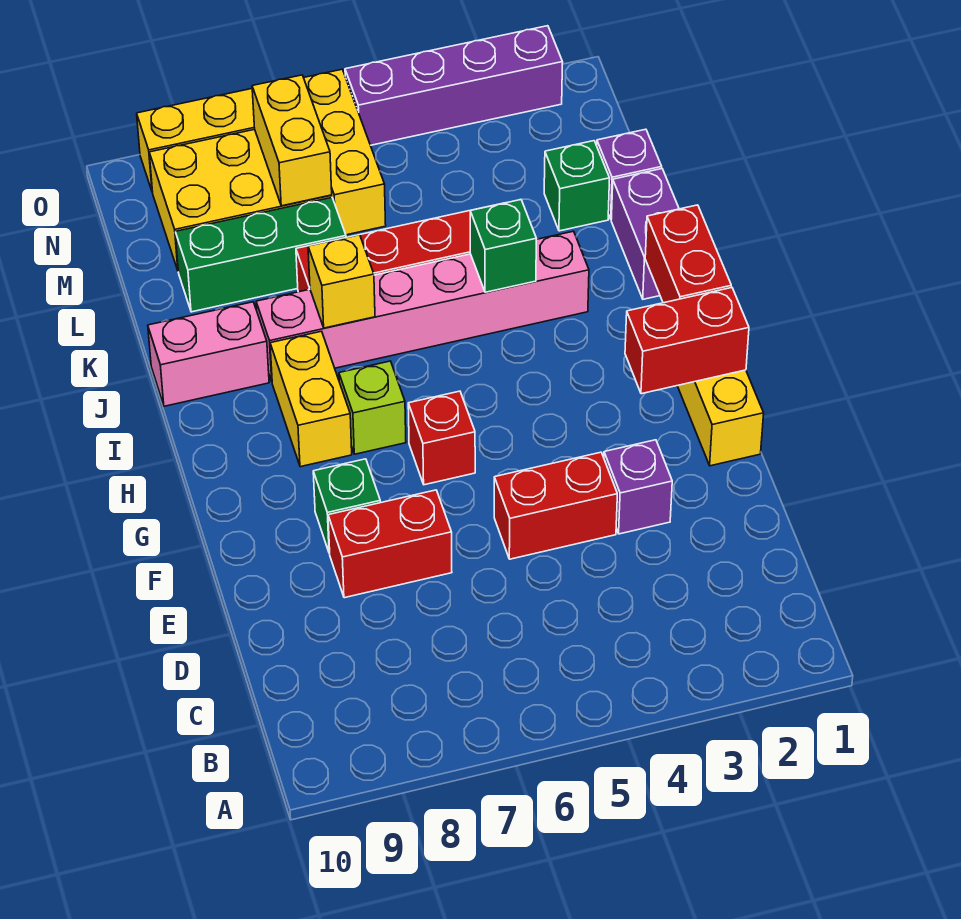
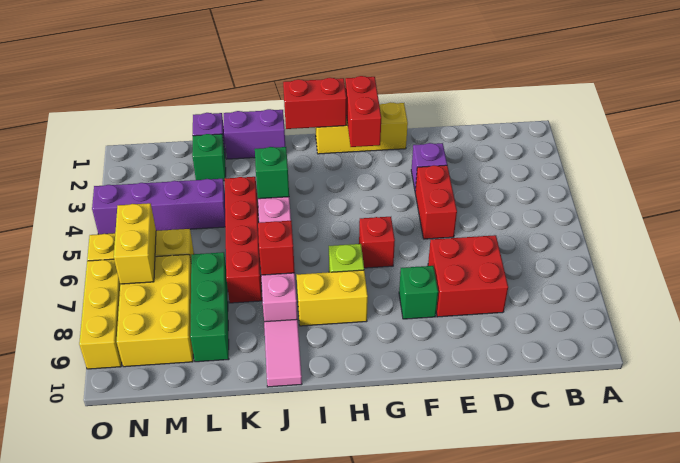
red 1x2 brick [328,490,452,598] -> red 2x2 brick [428,235,508,317]
yellow 1x1 brick [308,235,375,328] -> red 1x1 brick [258,221,295,275]
pink 1x2 brick [148,302,269,406] -> pink 1x2 tile [264,319,302,387]
yellow 1x2 brick [252,75,332,206] -> yellow 1x2 brick turned to [114,203,156,284]
purple 1x4 brick [345,26,563,145] -> purple 1x4 brick turned to [92,179,225,234]

